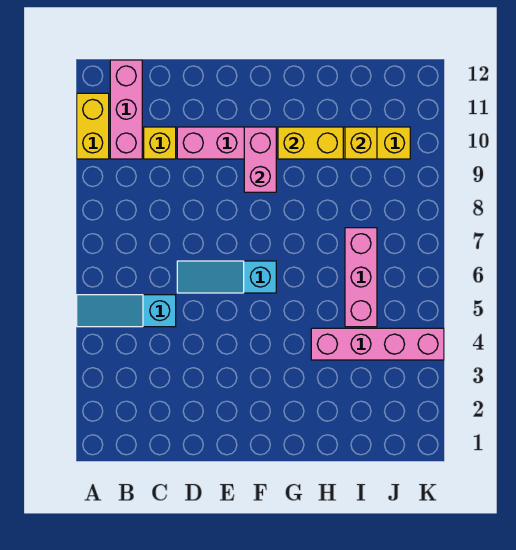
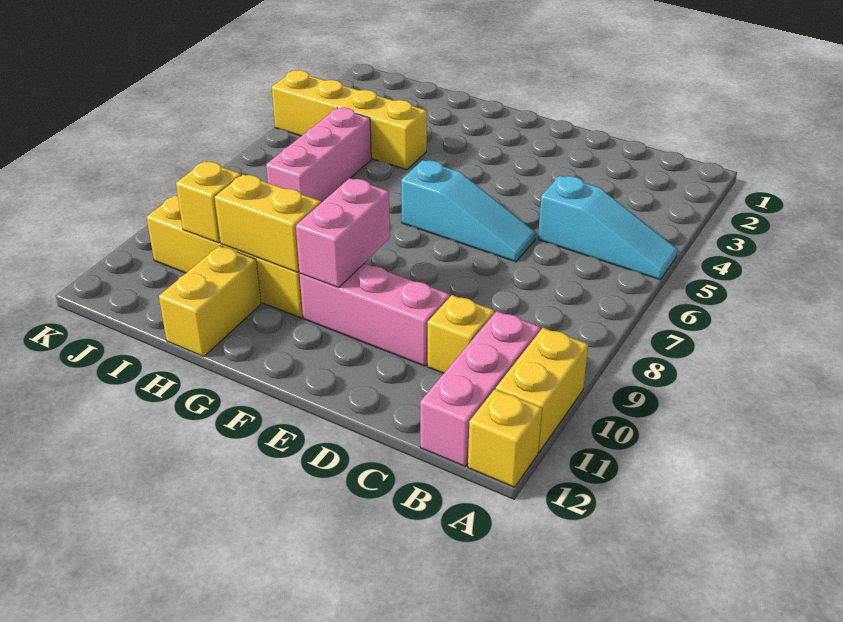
none -> yellow 1x1 brick [468,389,542,487]
pink 1x4 brick [311,328,444,360] -> yellow 1x4 brick [272,70,427,170]
none -> yellow 1x2 brick [159,246,261,357]

